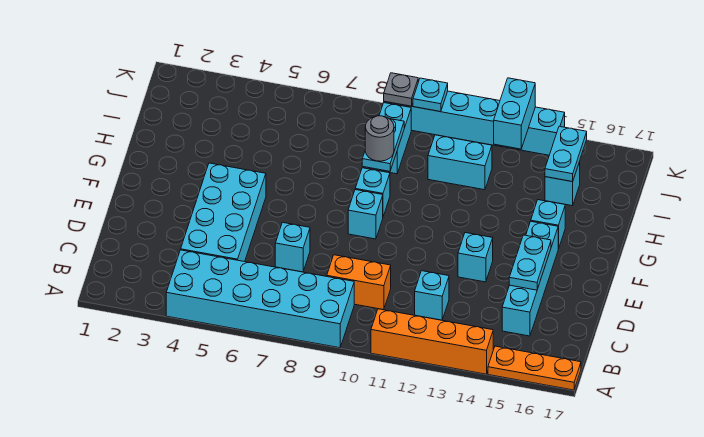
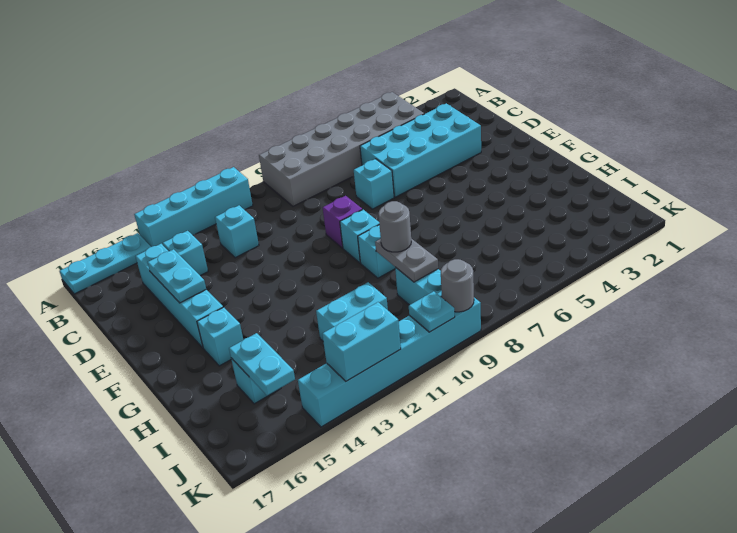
cyan 2x6 brick [166,250,354,348] -> grey 2x6 brick [259,92,424,206]
orange 1x4 brick [371,309,493,374] -> cyan 1x4 brick [134,167,253,247]
orange 1x3 plate [488,346,581,390] -> cyan 1x3 plate [60,233,151,294]
cyan 2x4 brick [181,163,266,262] -> cyan 2x4 brick turned to [360,103,481,197]
orange 1x2 brick [327,255,391,310] -> none
none -> purple 1x1 brick [323,196,362,248]
cyan 1x1 brick [458,233,493,282] -> cyan 1x1 brick moved to [163,231,208,276]
cyan 1x2 plate [362,119,404,171] -> grey 1x2 plate [375,239,438,282]
cyan 1x2 brick [494,78,535,149] -> cyan 1x2 brick turned to [322,302,401,381]
grey 1x1 plate [384,73,418,106] -> grey 1x1 round brick [441,259,474,312]

